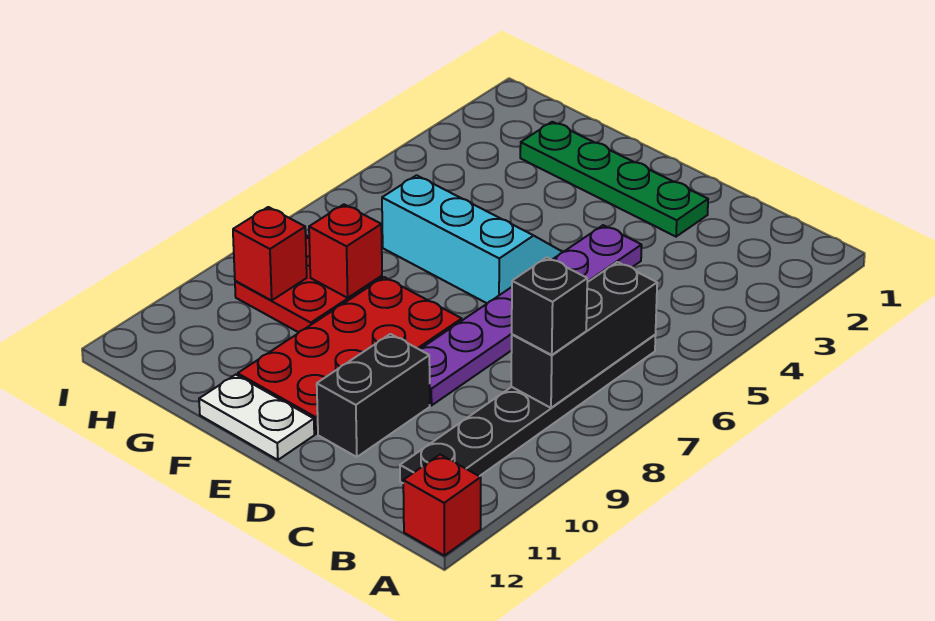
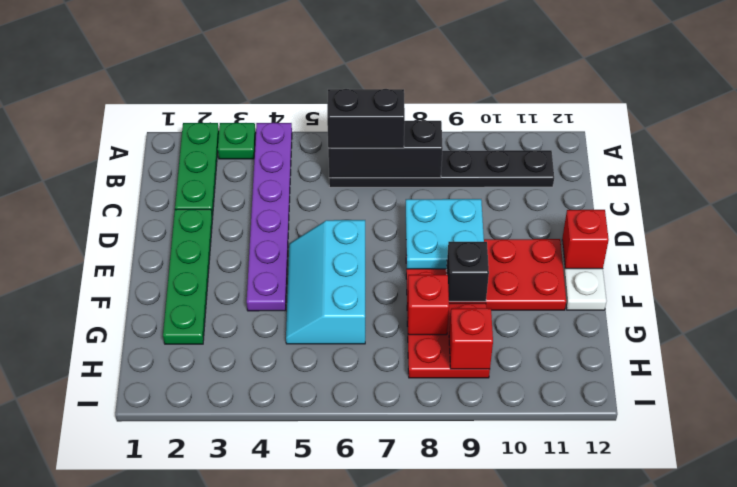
none -> green 1x3 plate [175,123,219,217]
none -> green 1x1 plate [218,123,256,159]
red 1x1 brick [403,455,481,556] -> red 1x1 brick moved to [562,210,609,269]
black 1x1 brick [512,257,587,355] -> black 1x1 brick moved to [446,242,489,301]
purple 1x6 plate [419,225,642,406] -> purple 1x6 plate turned to [247,123,292,311]
none -> cyan 2x2 plate [406,199,484,269]
black 1x2 brick [317,334,430,457] -> black 1x2 brick moved to [327,89,405,148]

